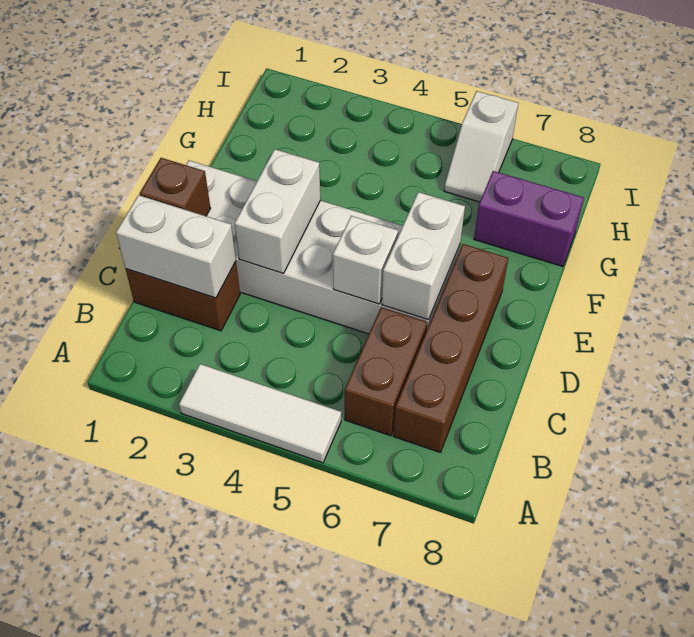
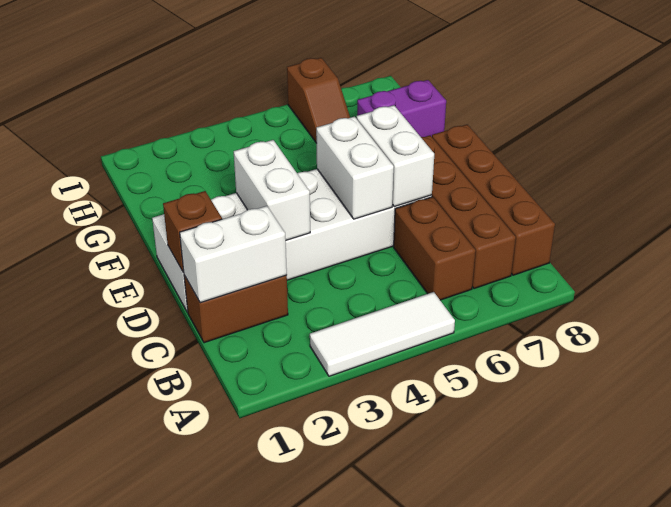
none -> brown 1x4 brick [432,125,555,275]
white 1x1 brick [333,216,398,304] -> white 1x2 brick [316,117,394,219]
white 1x2 slope [444,91,518,202] -> brown 1x2 slope [287,58,350,143]

